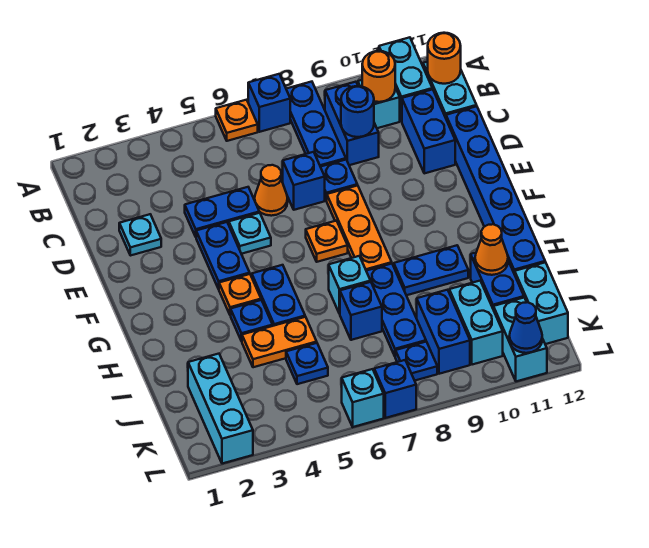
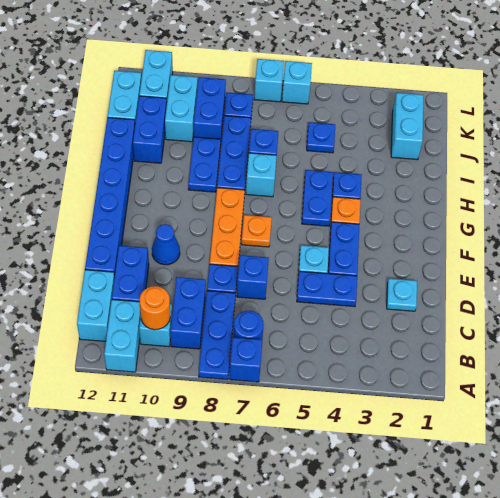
orange 1x1 plate [216,100,258,141] -> none
orange 1x1 round brick [428,33,461,84] -> none
blue 1x1 round brick [341,86,374,137] -> blue 1x1 round brick moved to [233,311,264,340]
orange 1x1 cone [255,165,288,216] -> none
blue 1x2 plate [394,245,468,295] -> blue 1x2 plate turned to [188,137,221,192]
orange 1x2 plate [242,317,317,367] -> none
orange 1x1 cone [475,224,508,275] -> none
cyan 1x3 brick [188,354,253,464] -> cyan 1x2 brick [391,93,423,160]
blue 1x1 brick [374,360,416,418] -> cyan 1x1 brick [254,59,284,102]
blue 1x1 cone [509,302,542,353] -> blue 1x1 cone moved to [152,224,180,265]

